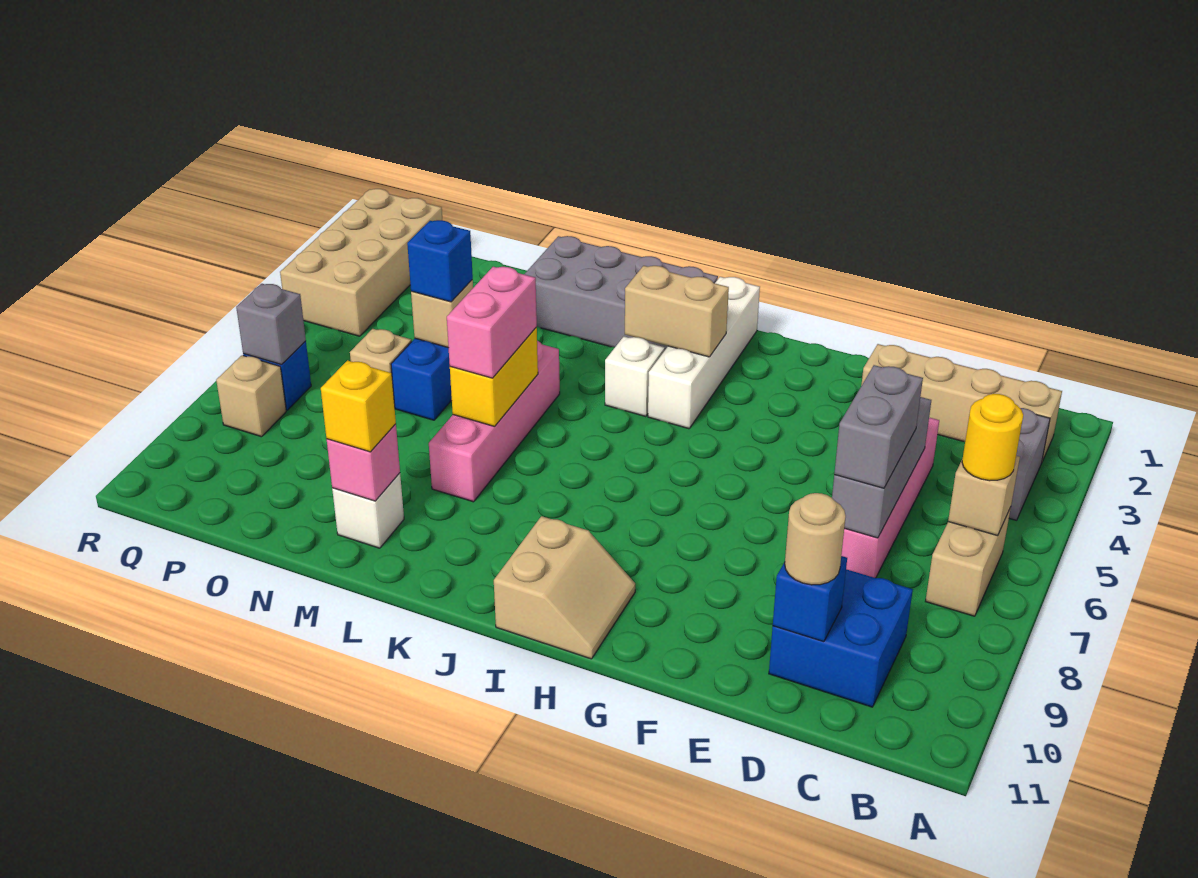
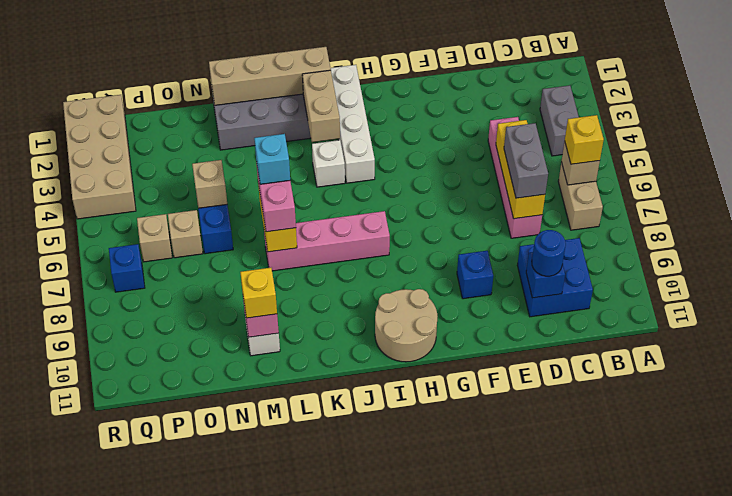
tan 1x4 brick [861,344,1062,461] -> tan 1x4 brick moved to [209,47,331,105]
yellow 1x1 round brick [962,394,1023,481] -> yellow 1x1 brick [565,115,604,164]
grey 1x3 brick [832,397,931,538] -> yellow 1x3 brick [496,120,545,219]
tan 1x1 round brick [785,493,846,585] -> blue 1x1 round brick [532,230,566,276]
tan 2x2 slope [494,516,635,659] -> tan 2x2 round brick [375,289,438,362]
tan 1x2 brick [625,266,729,357] -> tan 1x2 brick turned to [302,70,340,142]
pink 1x4 brick [429,341,560,502] -> pink 1x4 brick turned to [264,211,390,271]
none -> cyan 1x1 brick [254,134,290,184]
blue 1x1 brick [407,220,473,302] -> blue 1x1 brick moved to [457,251,493,299]
grey 1x1 brick [236,284,306,365] -> none
tan 1x1 brick [216,355,286,437] -> tan 1x1 brick moved to [137,214,172,262]

